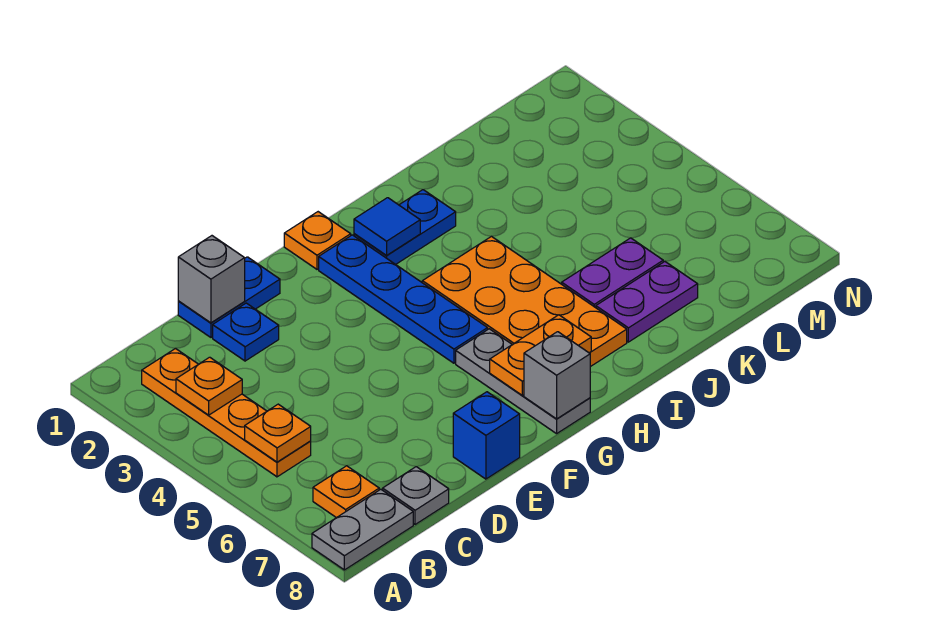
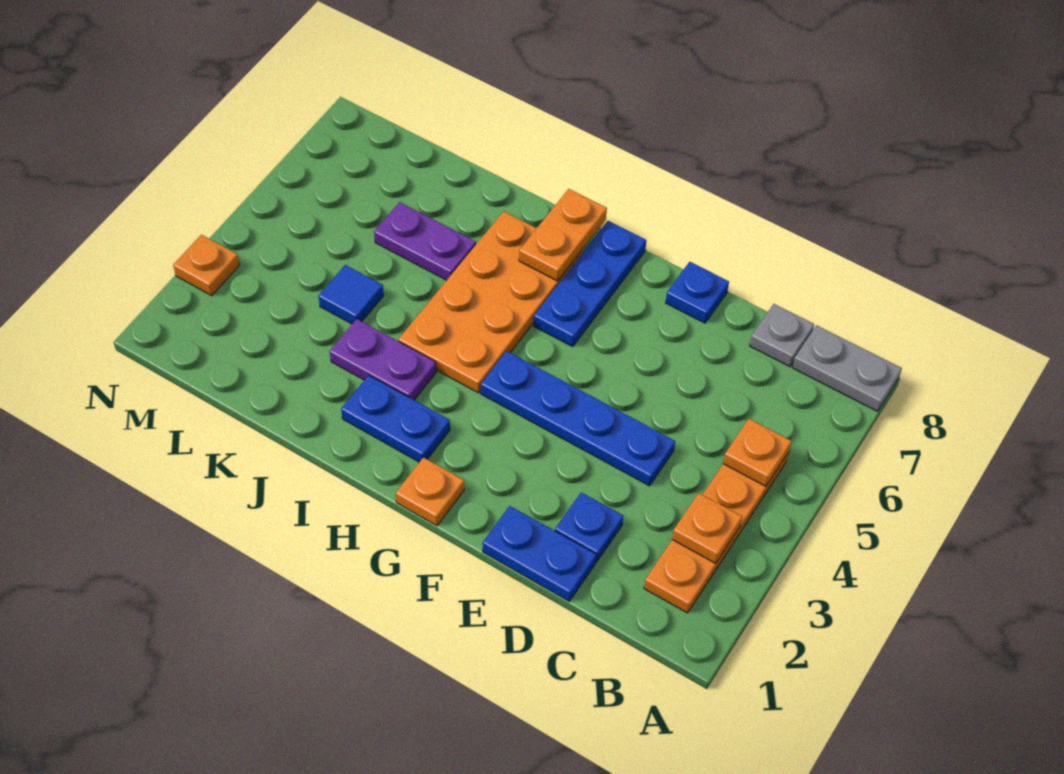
orange 1x1 plate [313,466,379,518] -> orange 1x1 plate moved to [173,235,239,296]
grey 1x1 brick [178,236,245,323] -> none
blue 1x1 brick [453,392,520,479] -> blue 1x1 plate [666,262,729,323]
blue 1x4 plate [319,235,488,363] -> blue 1x4 plate turned to [481,351,675,486]
grey 1x3 plate [456,329,590,434] -> blue 1x3 plate [534,221,646,347]
orange 1x2 plate [490,315,591,395] -> orange 1x2 plate turned to [519,189,607,281]
grey 1x1 brick [524,332,590,419] -> none
blue 1x1 tile [354,198,420,256] -> blue 1x1 tile moved to [318,265,384,324]
purple 1x2 plate [596,262,698,342] -> purple 1x2 plate moved to [330,319,436,400]

